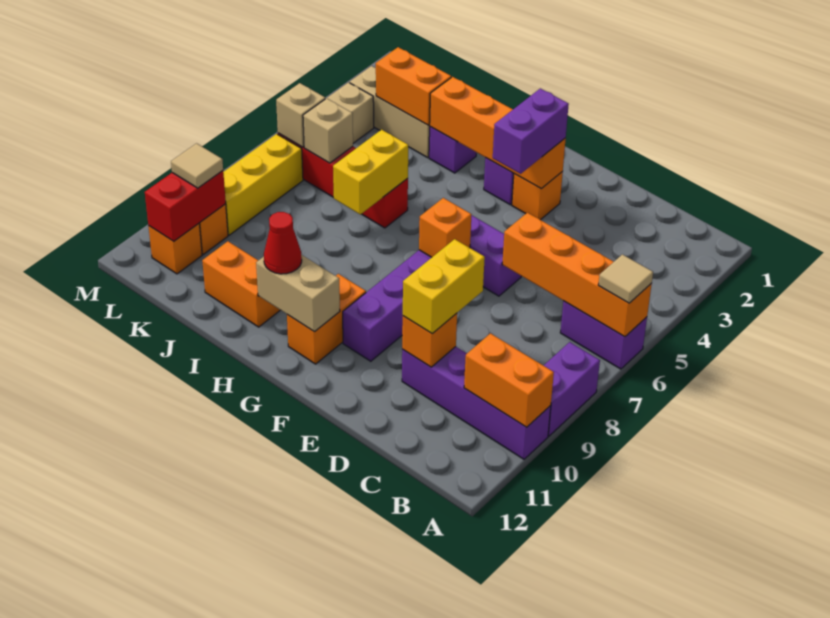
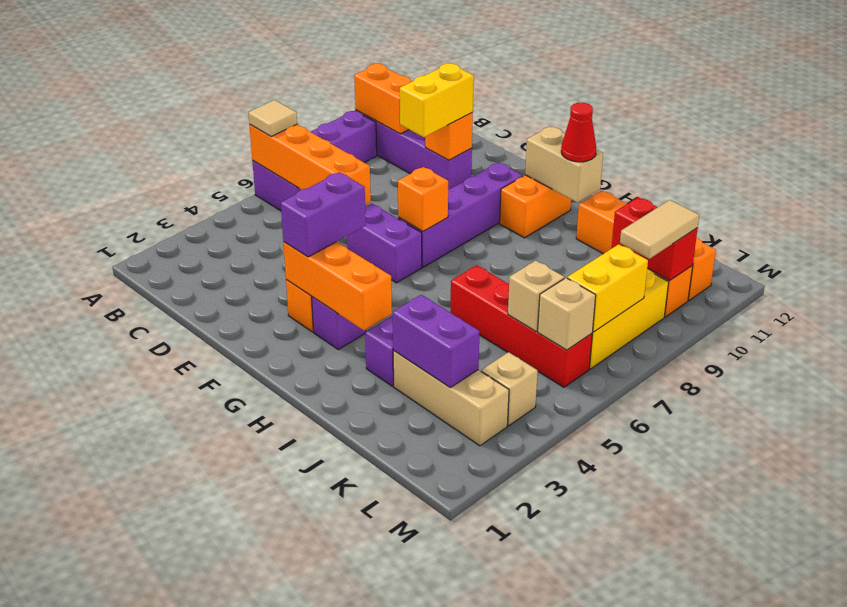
orange 1x4 brick [430,77,566,189] -> orange 1x3 brick [283,242,392,330]
yellow 1x2 brick [333,130,408,214] -> yellow 1x2 brick moved to [567,244,648,332]
orange 1x2 brick [376,47,451,125] -> purple 1x2 brick [393,295,480,388]
red 1x2 brick [145,171,226,241] -> red 1x2 brick turned to [611,197,698,281]
tan 1x1 tile [171,143,223,188] -> tan 1x2 tile [620,200,699,259]

